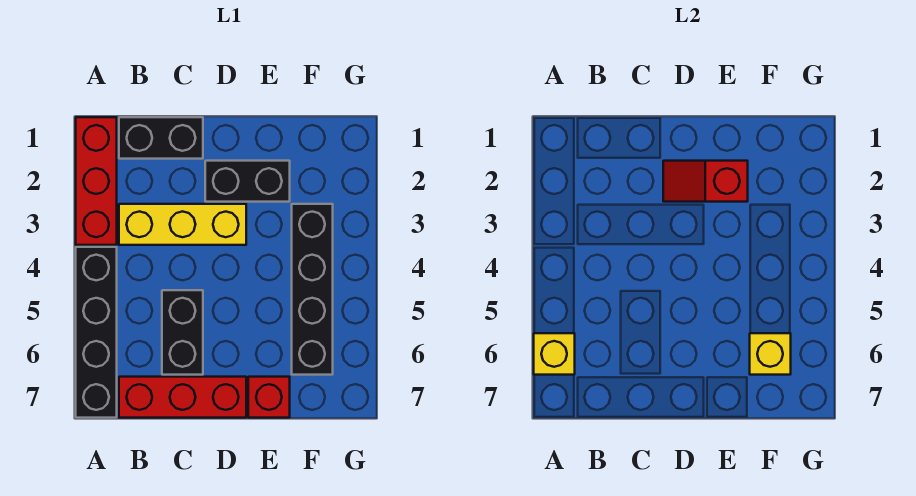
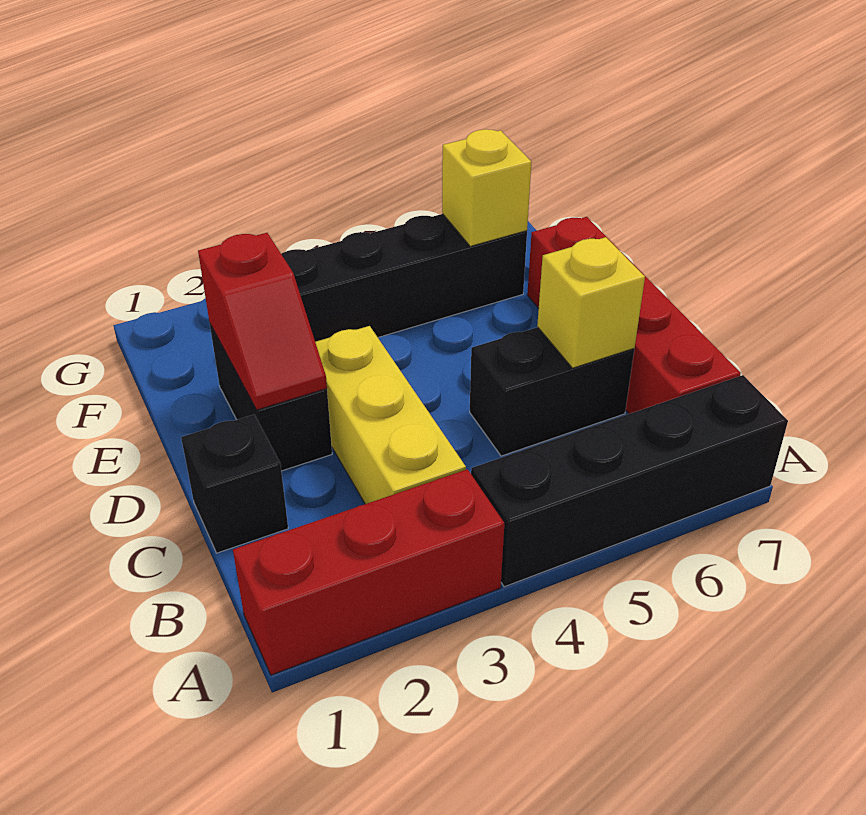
yellow 1x1 brick [534,333,575,375] -> yellow 1x1 brick moved to [537,237,645,368]
black 1x2 brick [119,117,203,159] -> black 1x1 brick [181,415,288,553]

